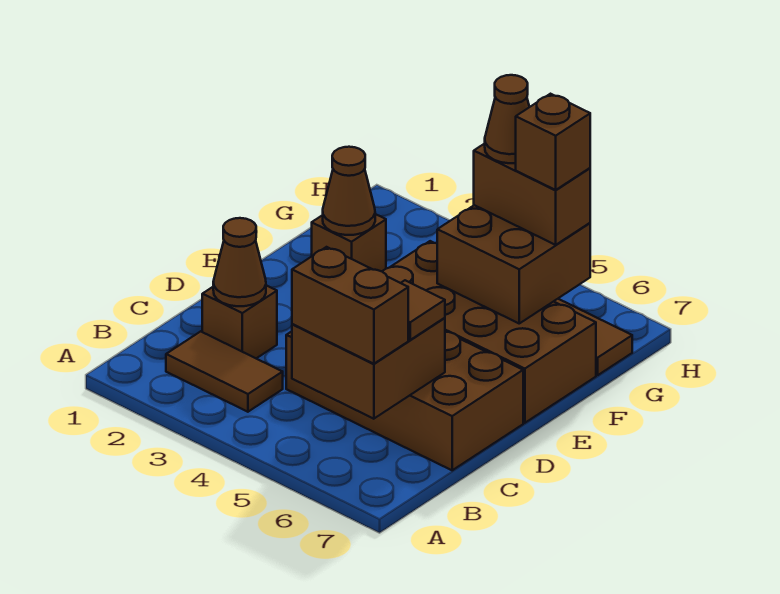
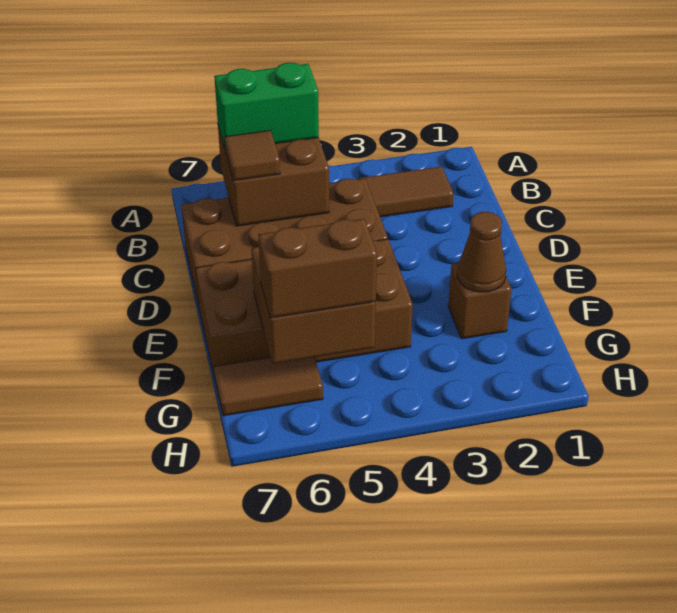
brown 1x2 brick [292,247,408,364] -> green 1x2 brick [214,63,319,148]
brown 1x1 brick [202,285,277,358] -> none
brown 1x1 cone [213,218,266,306] -> none
brown 1x1 cone [485,75,529,163] -> none
brown 1x1 brick [516,94,590,190] -> none

